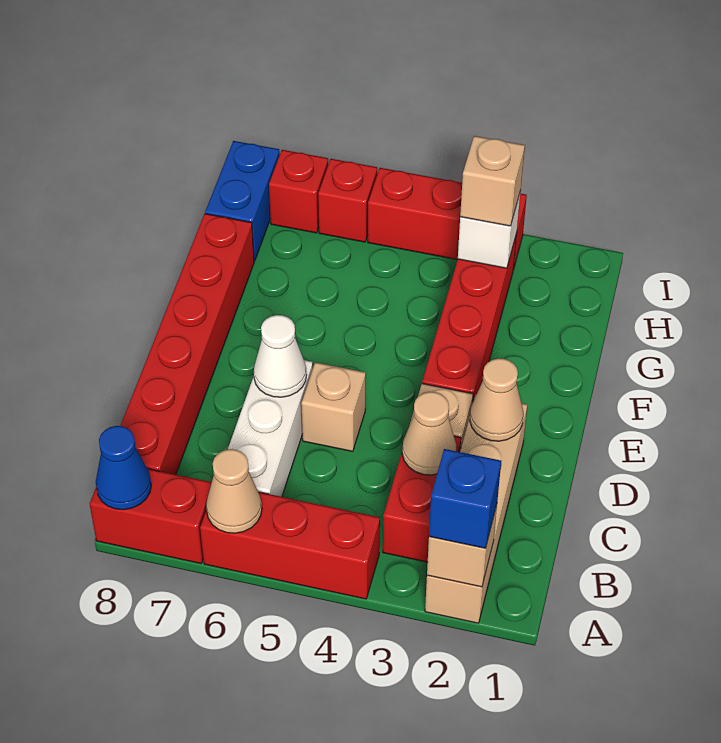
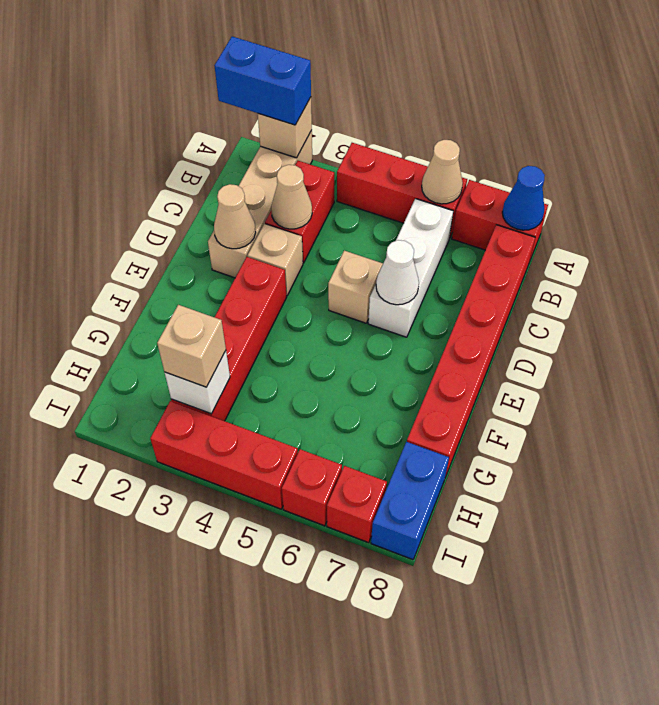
blue 1x1 brick [429,449,501,548] -> blue 1x2 brick [214,37,311,125]

